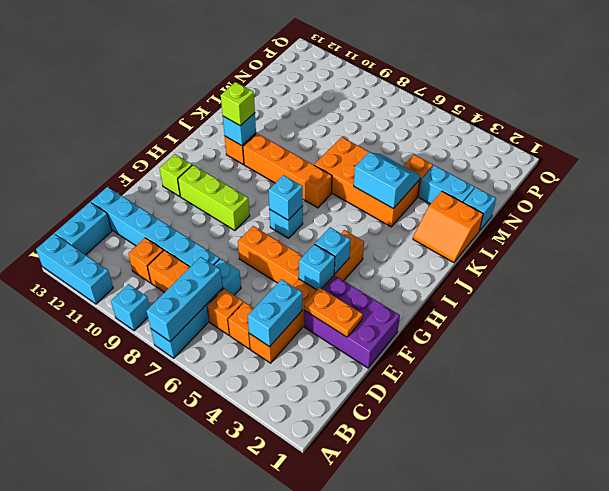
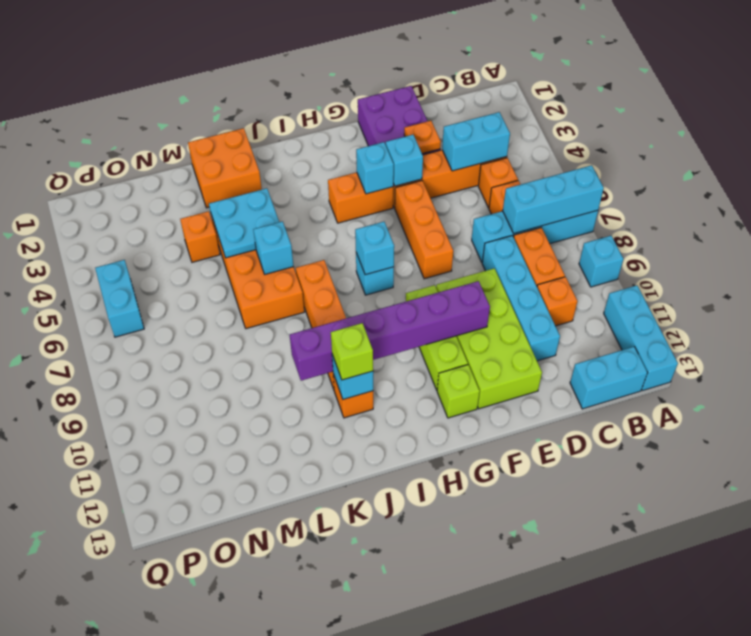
cyan 1x6 brick [91,187,219,267] -> cyan 1x4 brick [482,236,560,361]
orange 1x2 plate [304,287,363,337] -> orange 1x1 plate [404,121,441,154]
none -> lime 2x4 brick [436,268,542,409]
none -> purple 1x6 brick [290,281,490,381]
orange 2x2 slope [413,191,483,263] -> orange 2x2 brick [188,128,262,208]
cyan 2x2 slope [354,152,420,209] -> cyan 2x2 plate [209,188,279,258]
cyan 1x1 brick [463,188,496,231] -> cyan 1x1 brick moved to [253,221,294,274]
cyan 1x2 brick [419,165,475,204] -> cyan 1x2 brick moved to [95,260,144,337]

